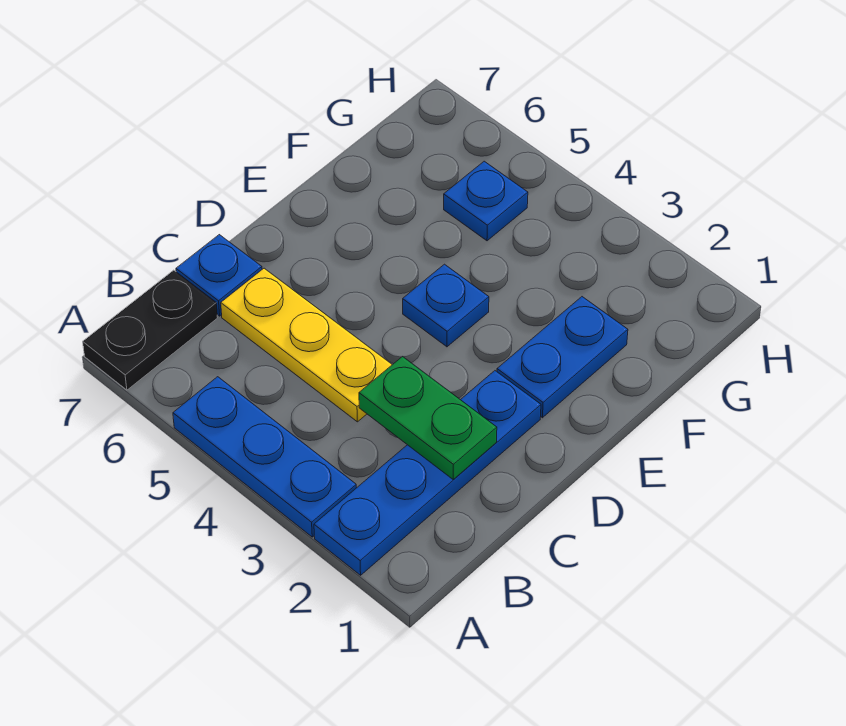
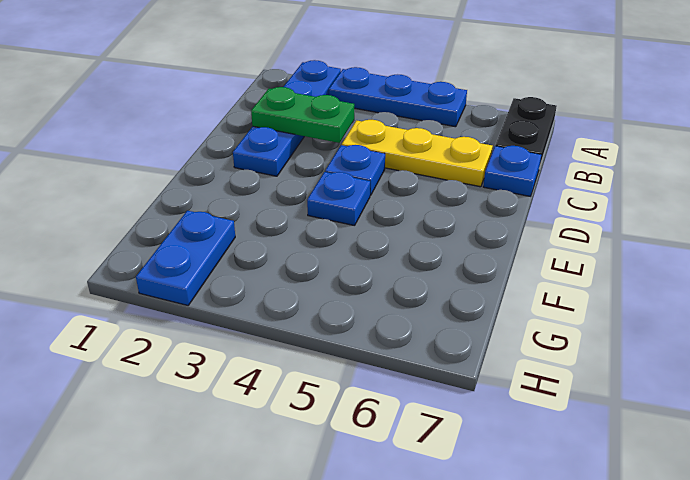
blue 1x2 plate [497,297,628,418] -> blue 1x2 plate moved to [136,211,235,305]
blue 1x1 plate [444,161,528,241] -> blue 1x1 plate moved to [325,145,385,196]

